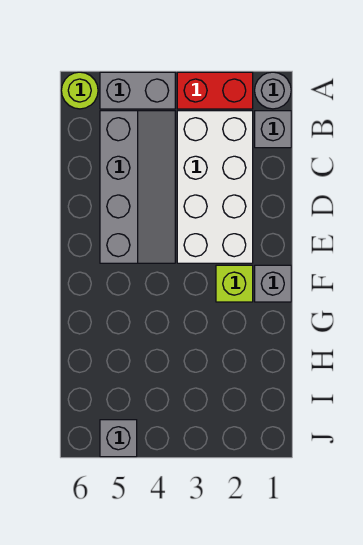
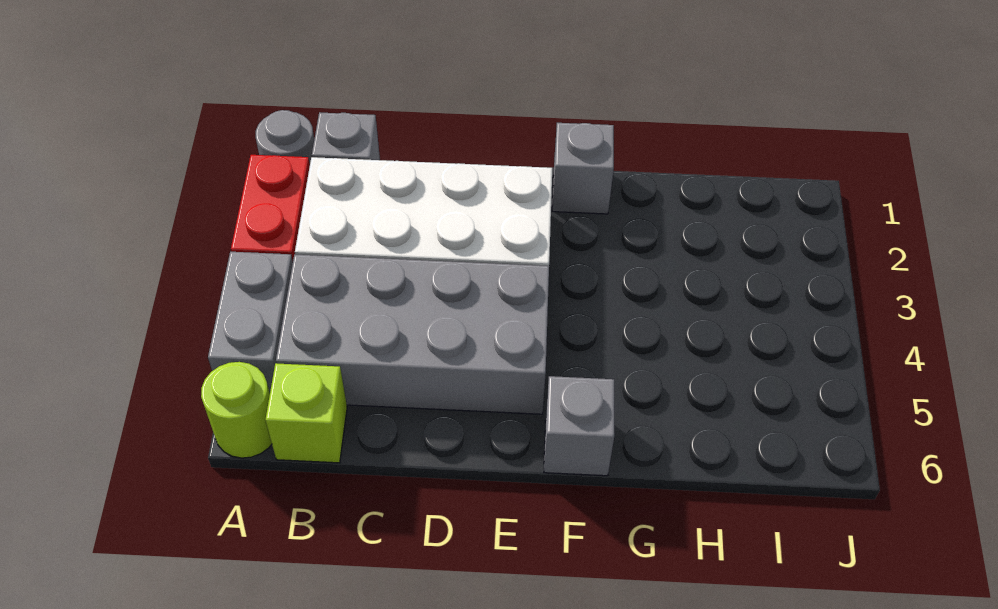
grey 2x4 slope [100,111,175,263] -> grey 2x4 brick [276,255,549,414]
lime 1x1 brick [216,265,253,302] -> lime 1x1 brick moved to [265,363,347,463]
grey 1x1 brick [100,420,137,457] -> grey 1x1 brick moved to [544,376,614,476]

